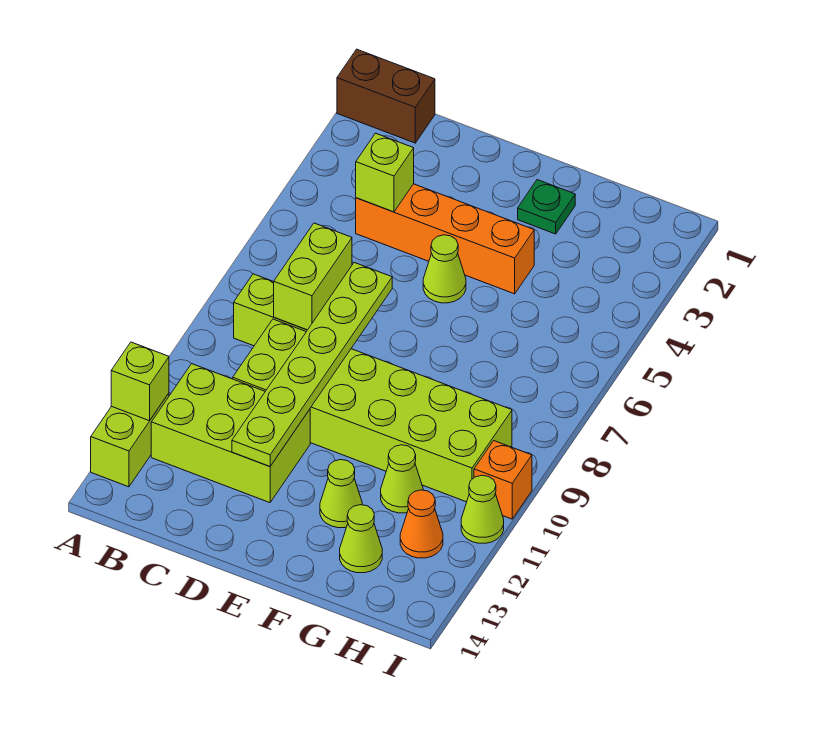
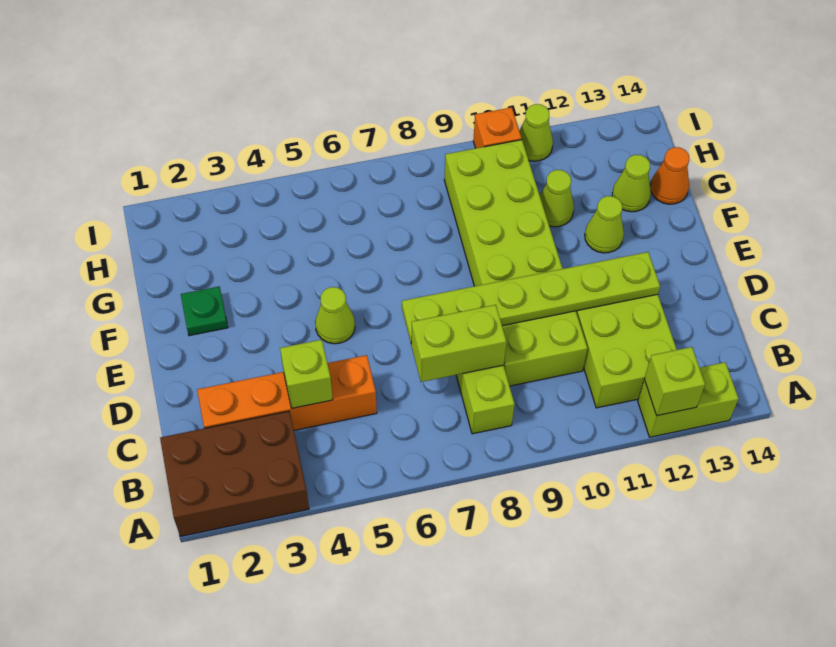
brown 1x2 brick [337,49,435,143] -> brown 2x3 brick [160,411,309,537]
orange 1x4 brick [356,184,534,294] -> orange 1x4 brick turned to [197,355,377,430]
orange 1x1 cone [400,490,443,558] -> orange 1x1 cone moved to [650,147,689,204]

